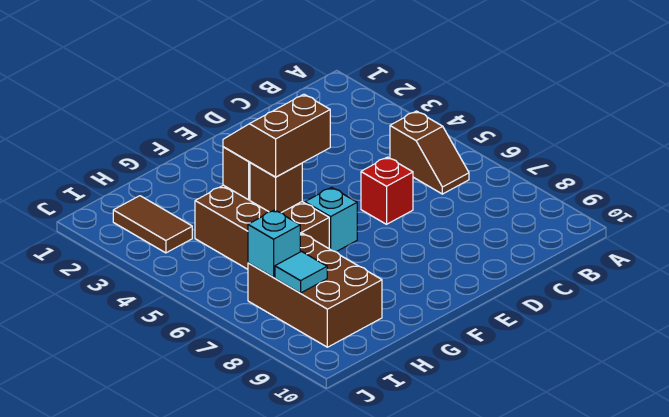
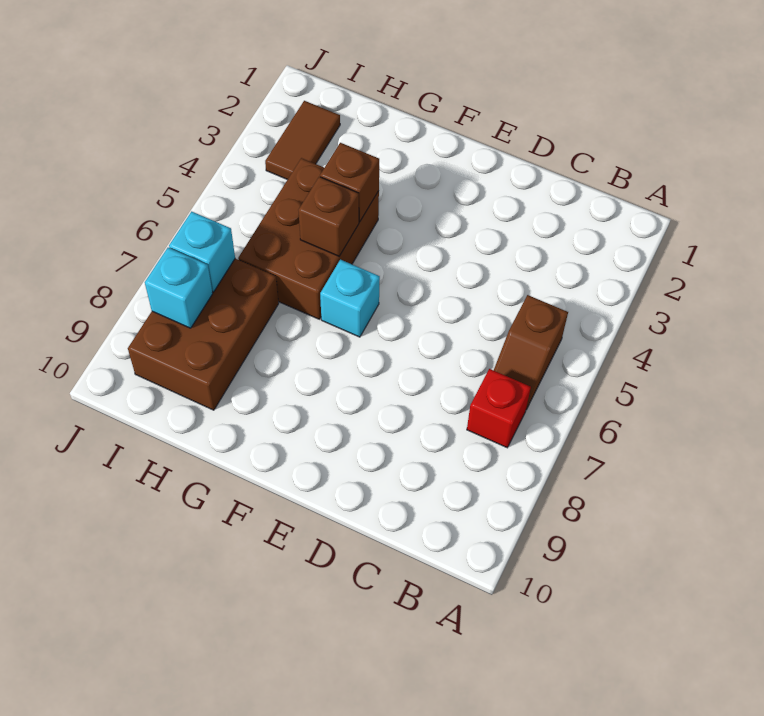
red 1x1 brick [361,157,413,224] -> red 1x1 brick moved to [467,369,531,448]
brown 2x2 slope [223,94,330,177] -> none
cyan 1x1 tile [275,252,327,293] -> cyan 1x1 brick [145,248,213,328]

